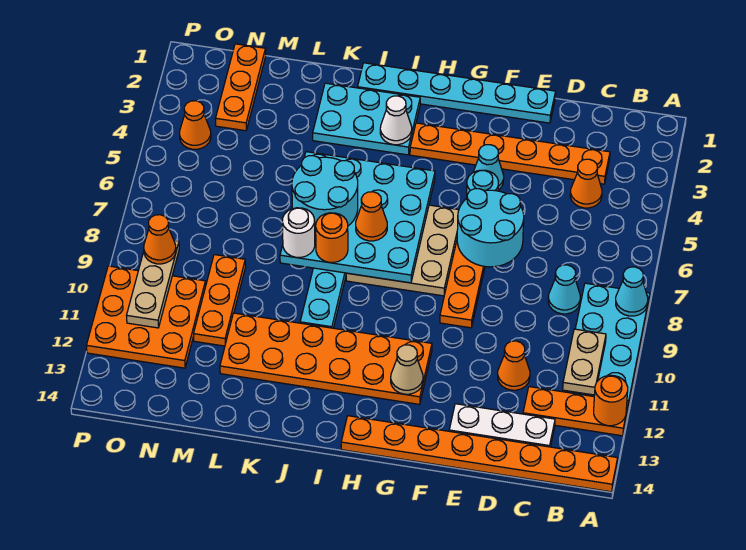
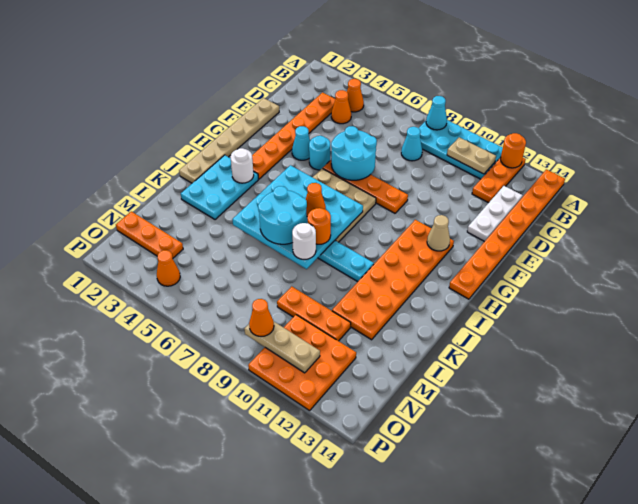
orange 1x1 cone [498,341,530,390] -> orange 1x1 cone moved to [347,79,364,112]
cyan 1x6 plate [358,63,556,123] -> tan 1x6 plate [179,98,279,183]
white 1x1 cone [380,96,412,145] -> white 1x1 round brick [230,148,254,183]

